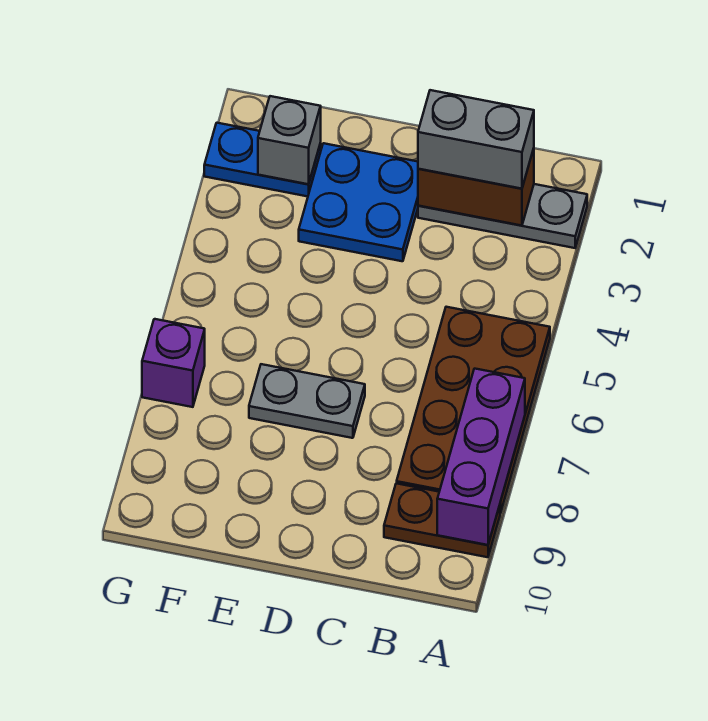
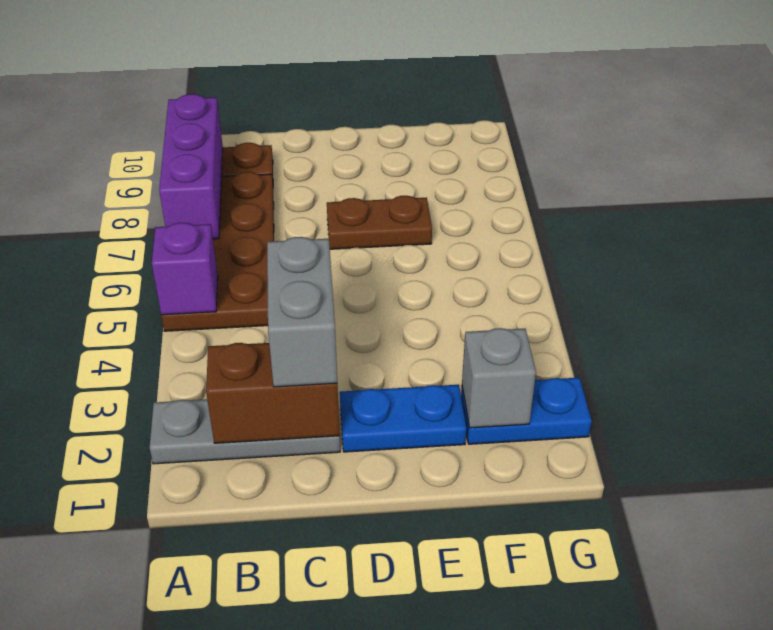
grey 1x2 brick [418,90,534,189] -> grey 1x2 brick turned to [267,237,337,387]
blue 2x2 plate [299,143,418,261] -> blue 1x2 plate [340,385,466,452]
grey 1x2 plate [249,364,365,438] -> brown 1x2 plate [327,196,432,249]
purple 1x1 brick [142,319,205,407] -> purple 1x1 brick moved to [152,223,218,315]

